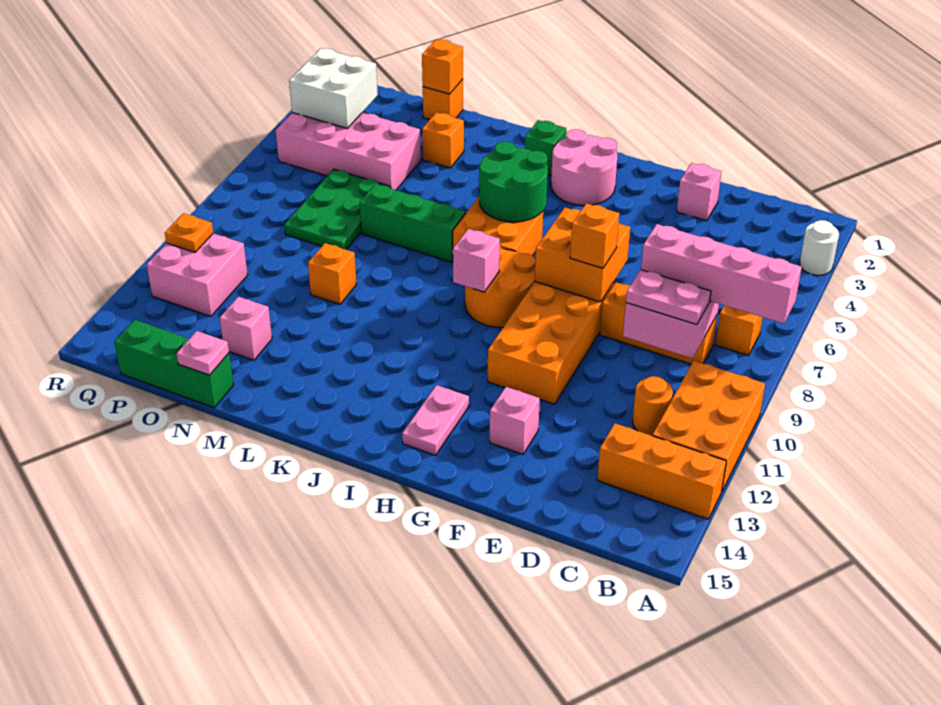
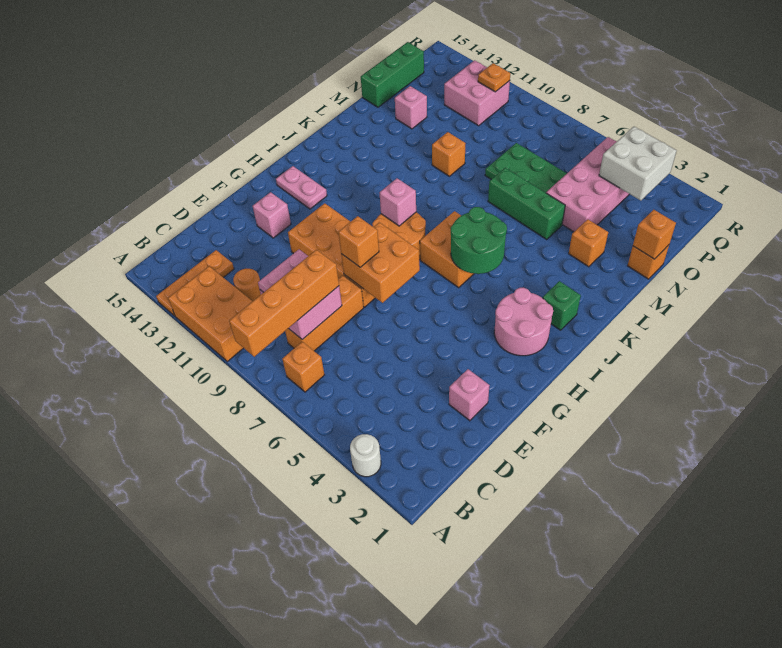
pink 1x4 brick [641,224,802,323] -> orange 1x4 brick [229,250,339,357]
orange 1x3 brick [597,423,726,519] -> orange 1x3 plate [156,250,234,316]
green 1x3 brick [360,184,466,262] -> green 1x3 brick turned to [488,168,565,240]
pink 1x1 plate [177,331,229,375] -> none

